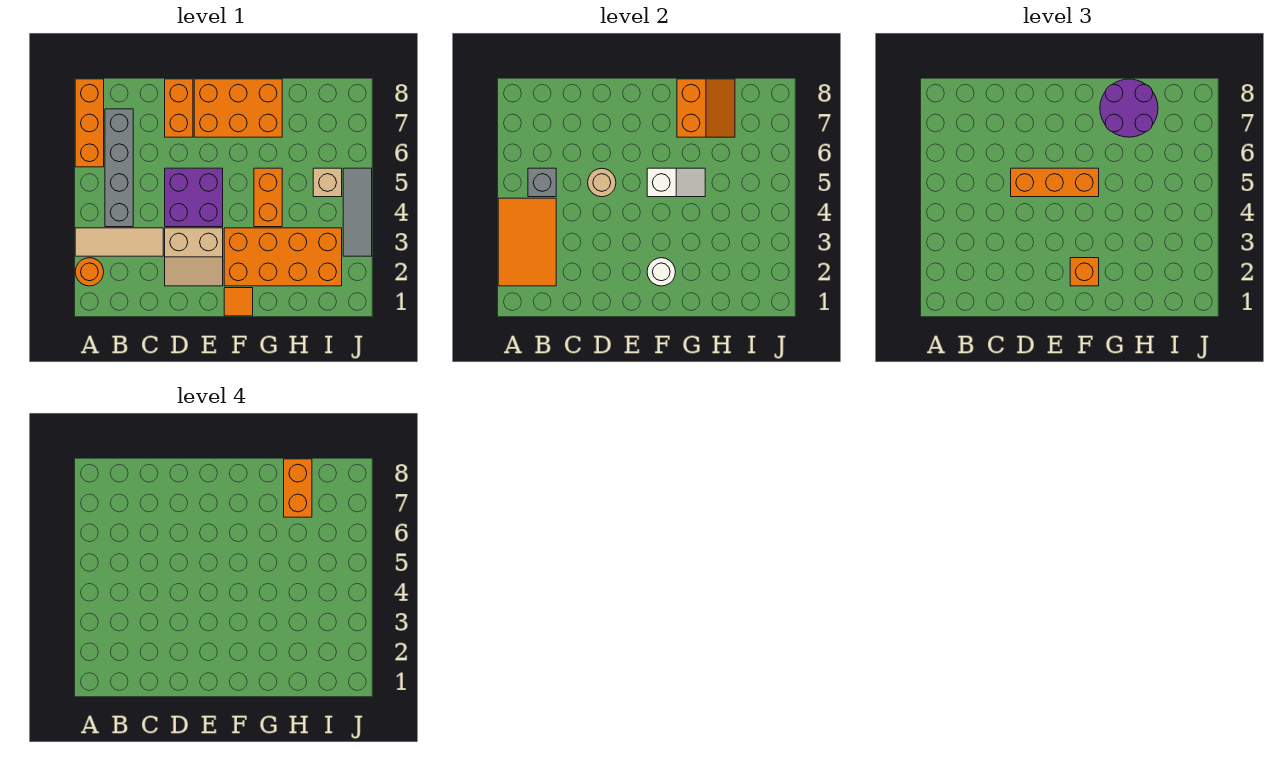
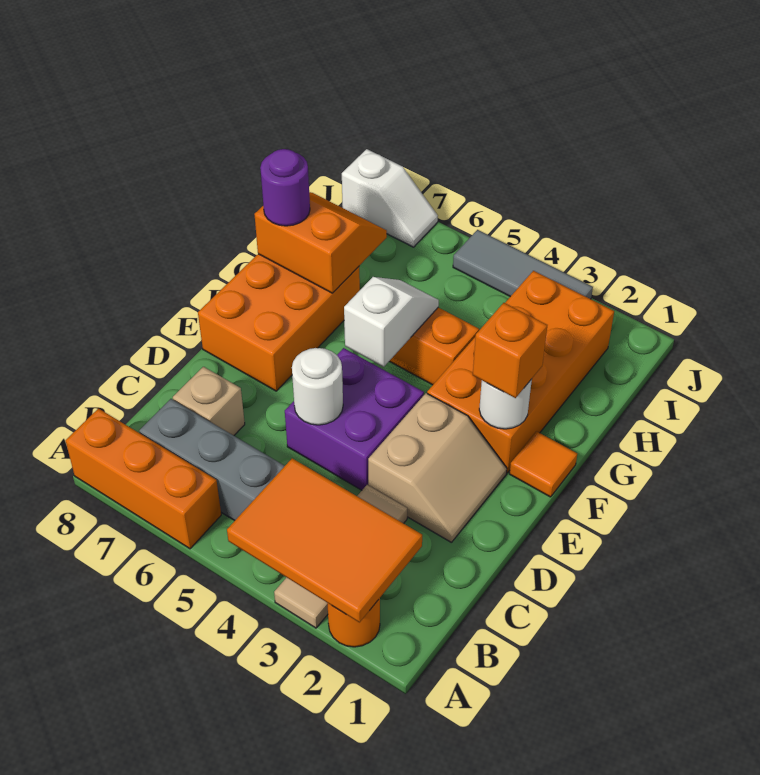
grey 1x1 brick [528,168,556,197] -> none
tan 1x1 round brick [588,168,616,197] -> white 1x1 round brick [292,348,343,425]
orange 1x3 brick [1011,168,1099,197] -> none
orange 1x2 brick [165,79,193,137] -> none
purple 2x2 round brick [1100,79,1158,137] -> purple 1x1 round brick [260,149,310,226]
orange 1x2 brick [284,459,312,517] -> none
tan 1x1 brick [313,168,342,197] -> tan 1x1 brick moved to [173,367,245,436]
none -> white 1x2 slope [342,149,438,247]

